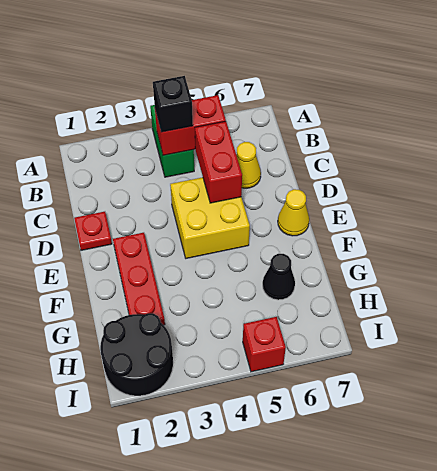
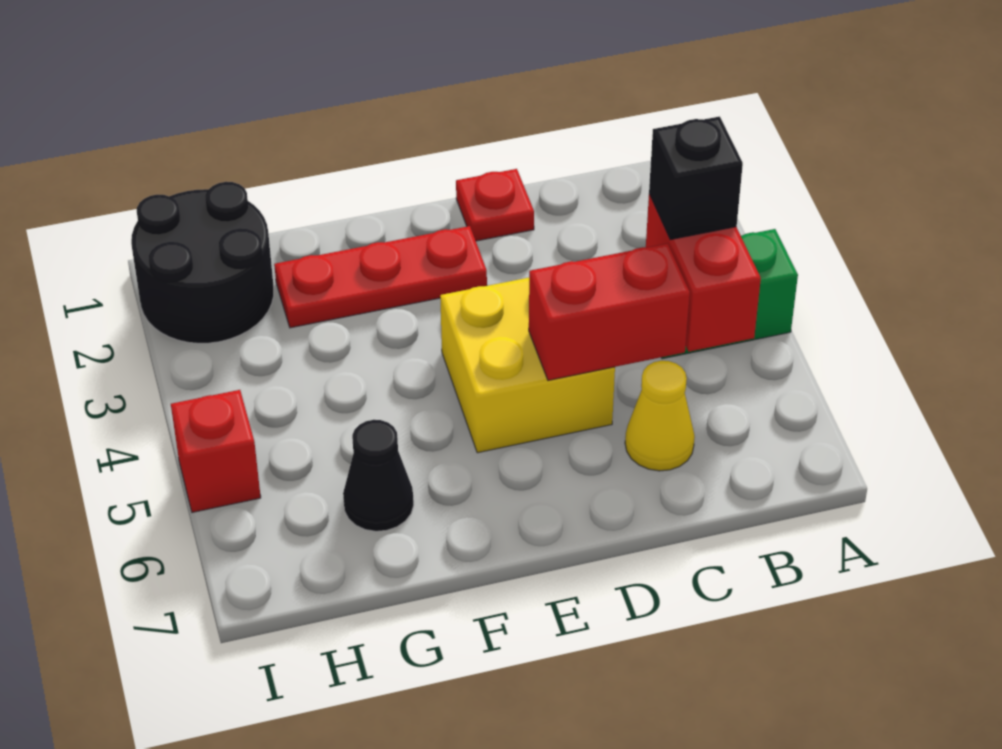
yellow 1x1 cone [278,189,309,236] -> none

